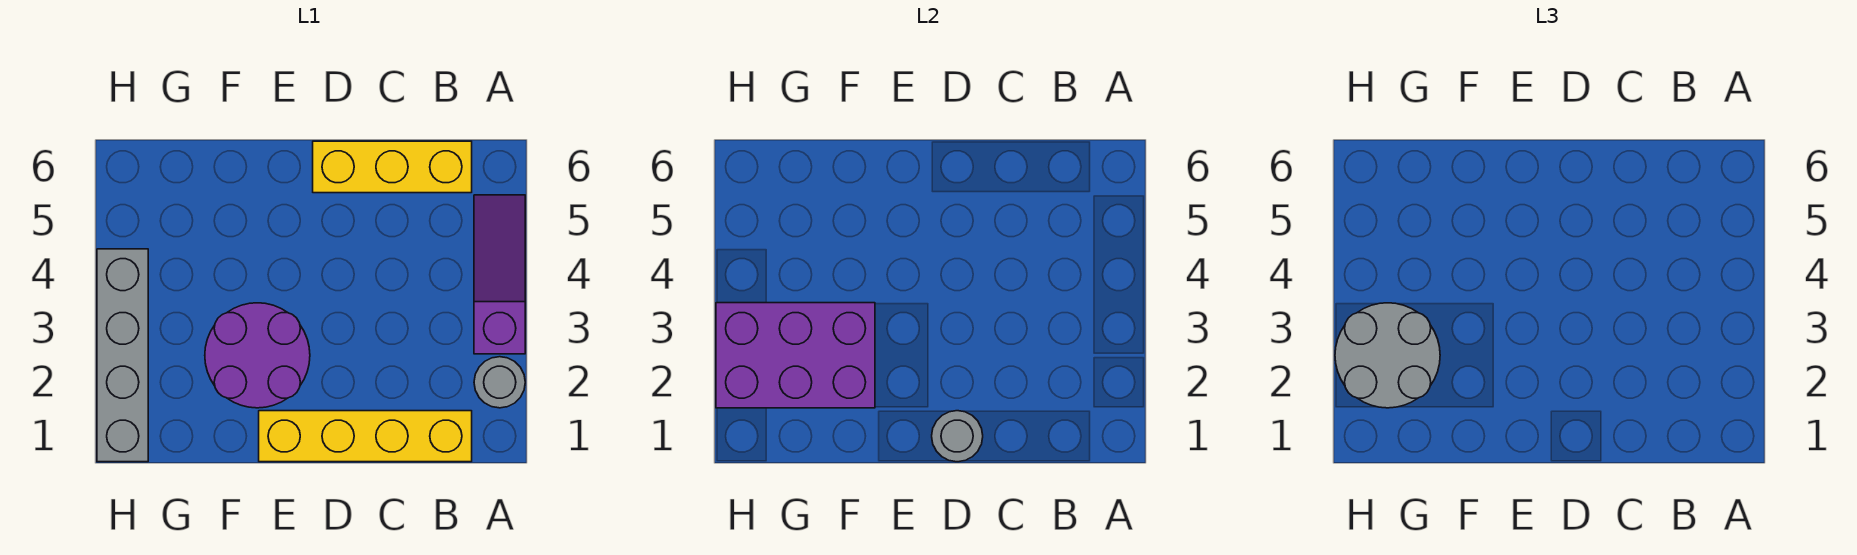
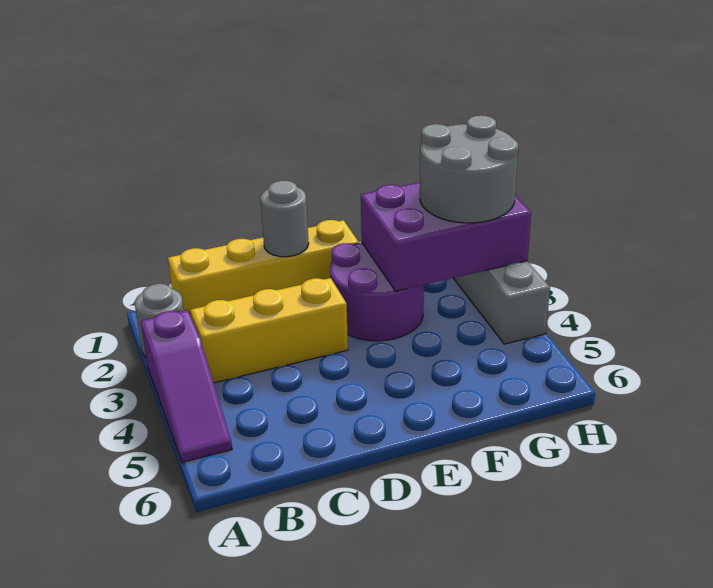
yellow 1x3 brick [313,141,472,193] -> yellow 1x3 brick moved to [190,278,348,383]

